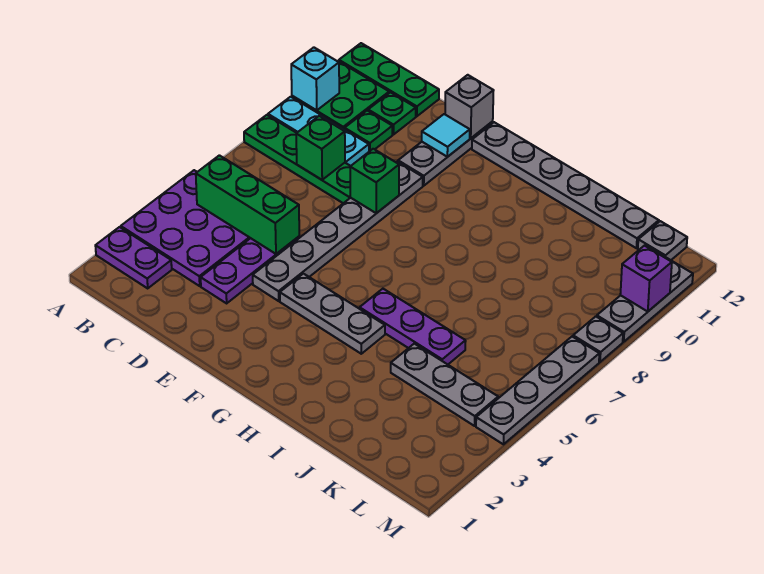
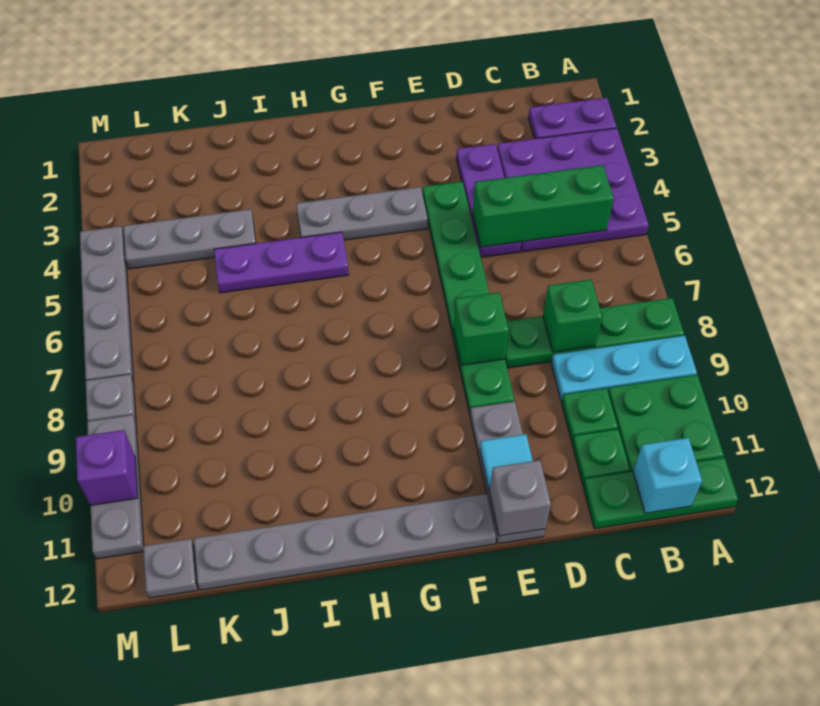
cyan 1x1 brick [291,47,339,110] -> cyan 1x1 brick moved to [633,438,702,513]
grey 1x6 plate [253,162,423,301] -> green 1x6 plate [423,182,514,413]

